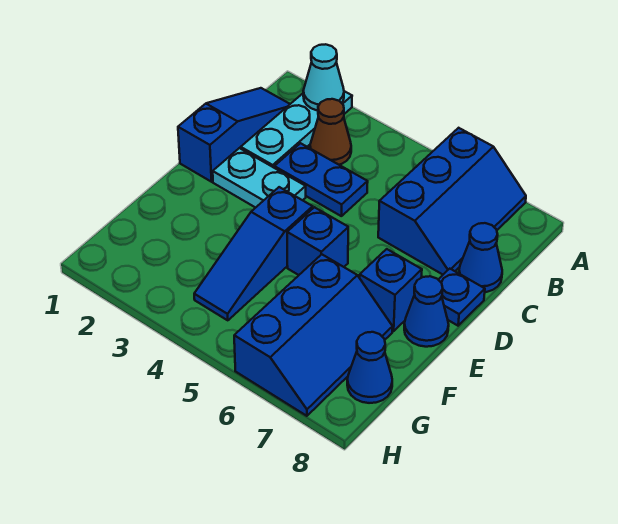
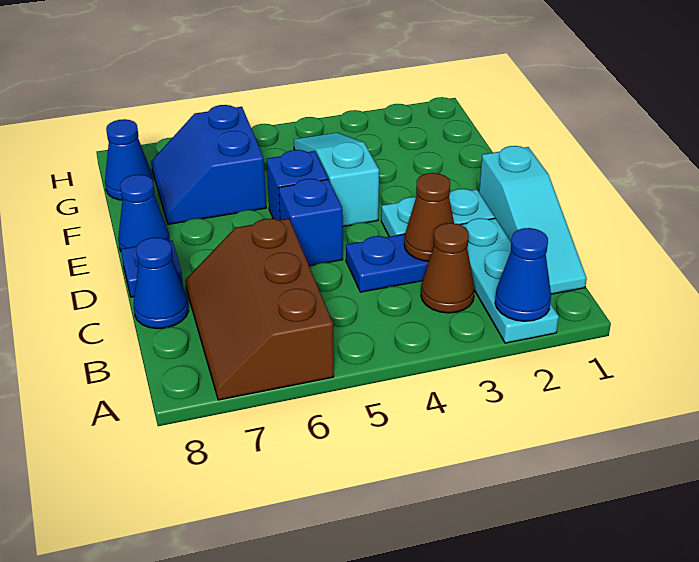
cyan 1x1 cone [303,44,344,111] -> blue 1x1 cone [495,228,551,321]
blue 2x3 slope [378,128,526,274] -> brown 2x3 slope [185,219,334,400]
blue 1x3 slope [178,88,290,182] -> cyan 1x3 slope [479,146,587,294]
none -> brown 1x1 cone [404,173,454,261]
blue 1x3 slope [194,187,313,320] -> cyan 1x3 slope [294,133,379,226]
blue 1x1 brick [360,249,422,331] -> blue 1x1 brick moved to [279,179,343,266]
blue 2x3 slope [234,254,393,416] -> blue 2x2 slope [151,105,266,224]

